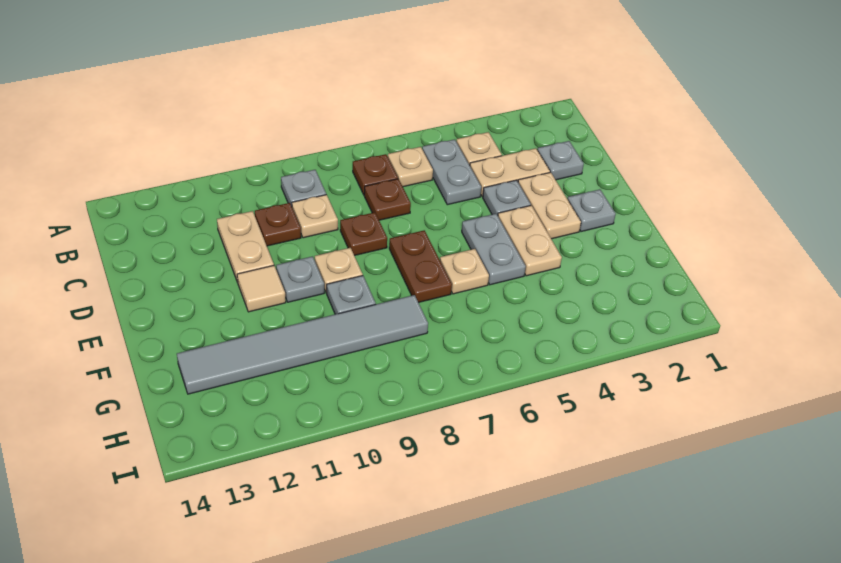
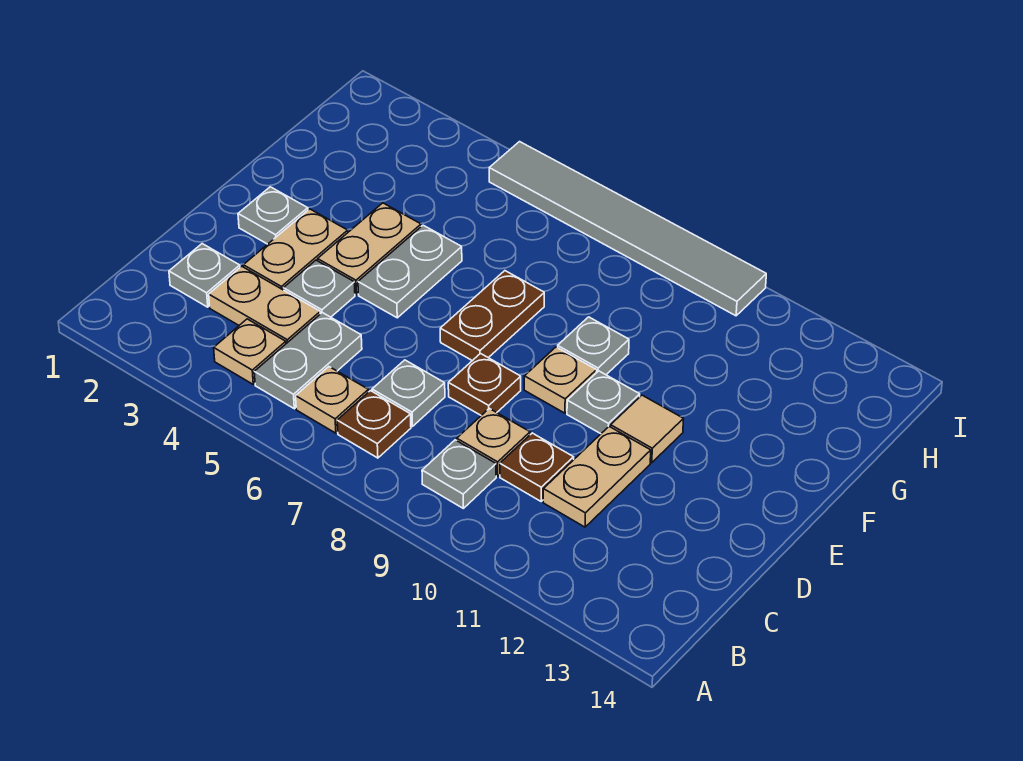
brown 1x1 plate [364,179,411,220] -> grey 1x1 plate [372,360,445,427]
tan 1x1 plate [440,249,489,294] -> none
grey 1x6 tile [177,295,428,394] -> grey 1x6 tile moved to [489,142,766,316]

